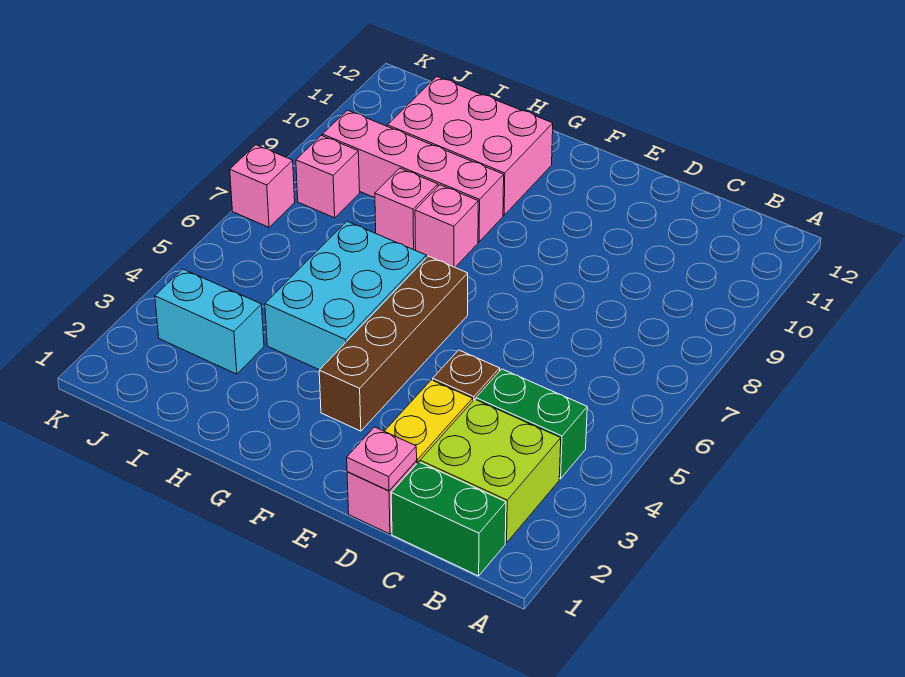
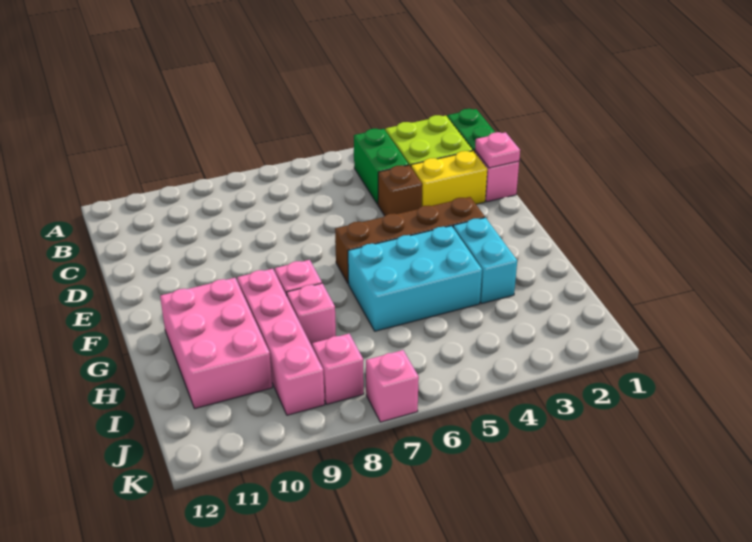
cyan 1x2 brick [155,269,264,374] -> cyan 1x2 brick moved to [453,218,517,304]

